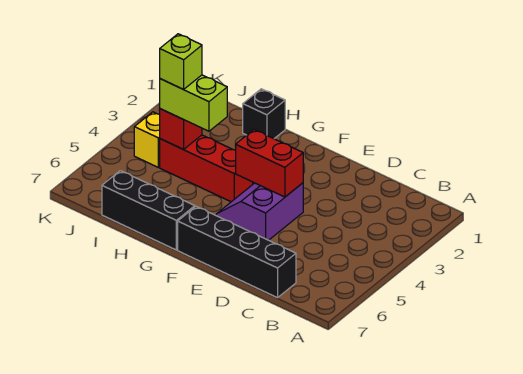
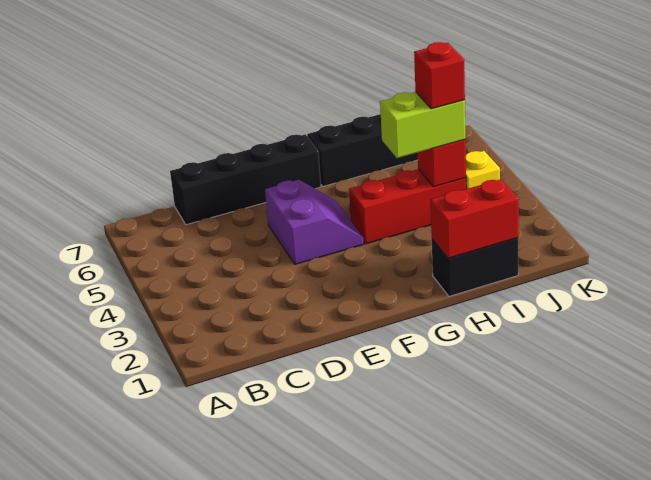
red 1x2 brick [236,130,303,197] -> red 1x2 brick moved to [431,179,519,258]
black 1x1 brick [243,89,285,139] -> black 1x2 brick [432,238,519,296]
lime 1x1 brick [160,34,202,89] -> red 1x1 brick [414,42,465,109]

